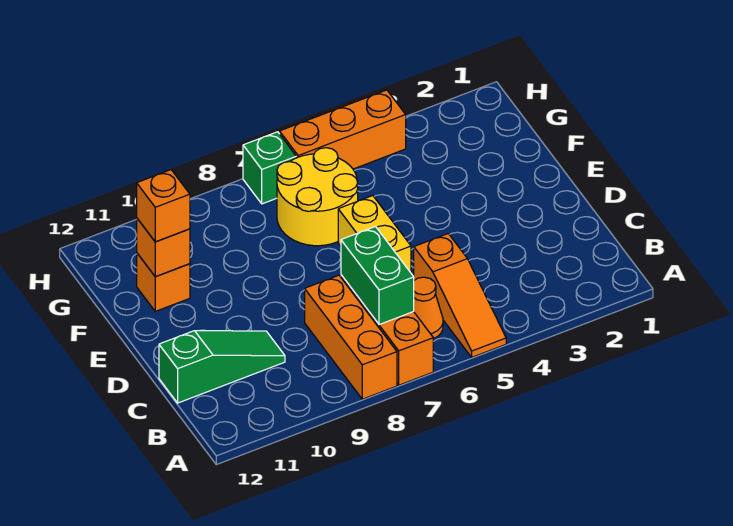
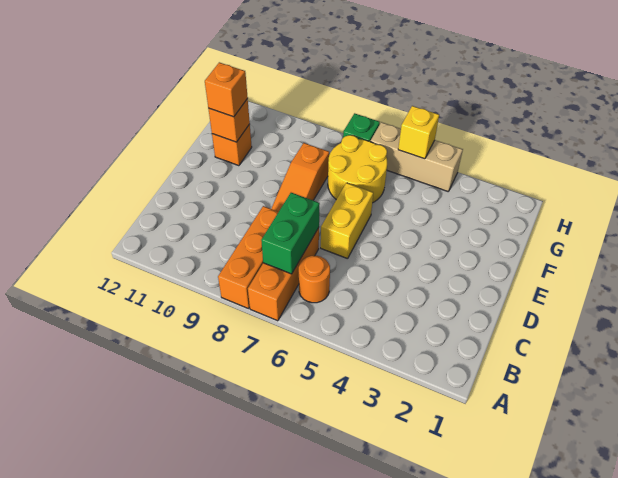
orange 1x3 slope [414,234,506,357] -> orange 1x3 slope moved to [271,143,329,212]
orange 1x1 cone [414,277,443,339] -> orange 1x1 round brick [299,256,330,303]
green 1x3 slope [159,331,285,403] -> none
orange 1x3 brick [280,90,406,169] -> tan 1x3 brick [370,122,463,191]
none -> yellow 1x1 brick [398,106,439,159]

